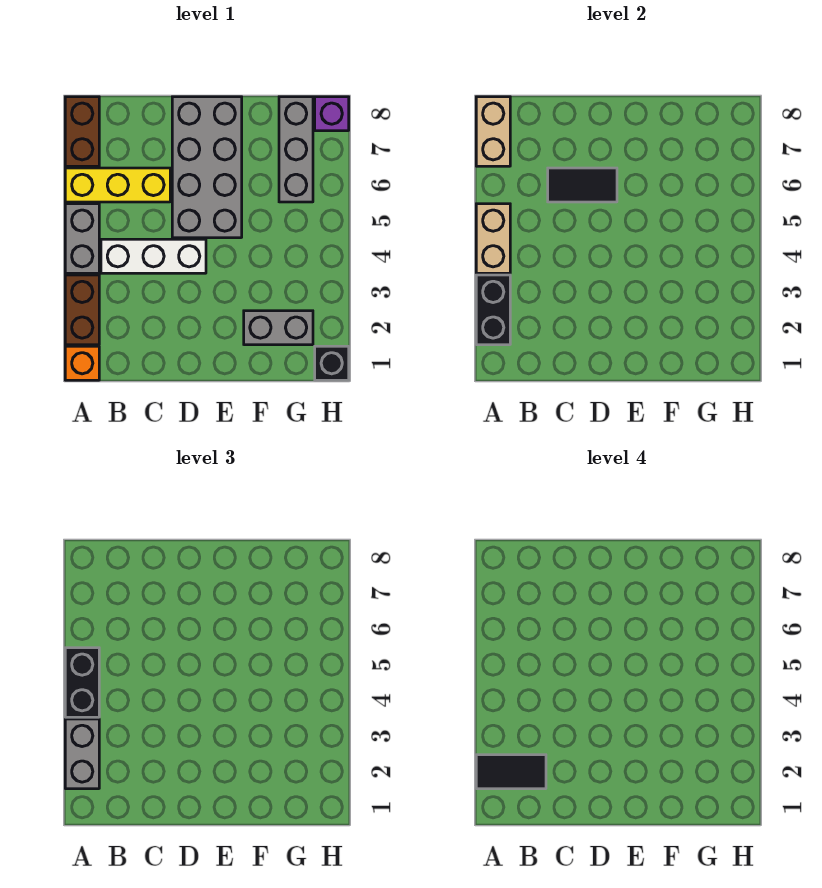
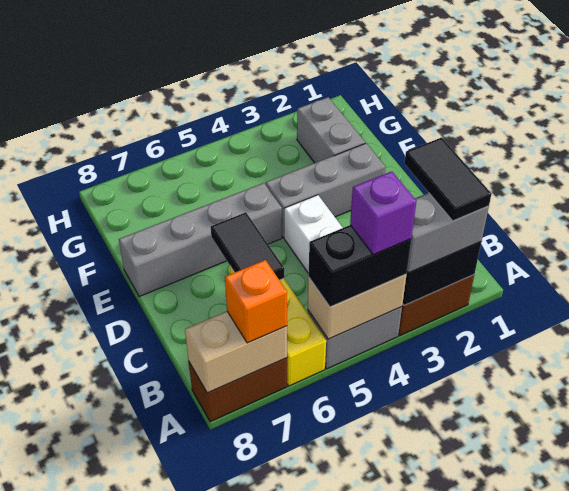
orange 1x1 brick [65,346,99,380] -> orange 1x1 brick moved to [225,260,287,343]
grey 2x4 brick [172,97,242,238] -> grey 1x4 brick [119,183,282,297]
grey 1x3 brick [279,97,313,202] -> grey 1x3 brick moved to [266,143,385,238]
black 1x1 brick [315,346,349,380] -> none
purple 1x1 brick [315,97,349,131] -> purple 1x1 brick moved to [350,171,416,255]

